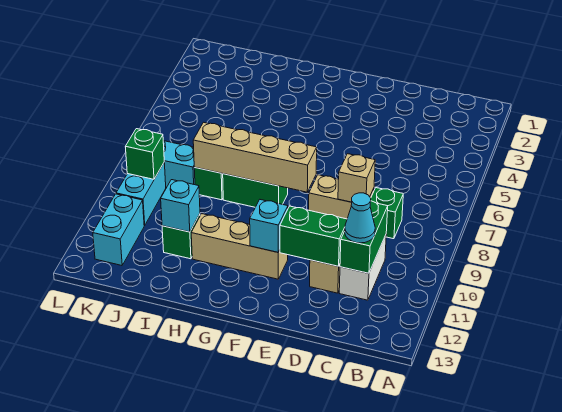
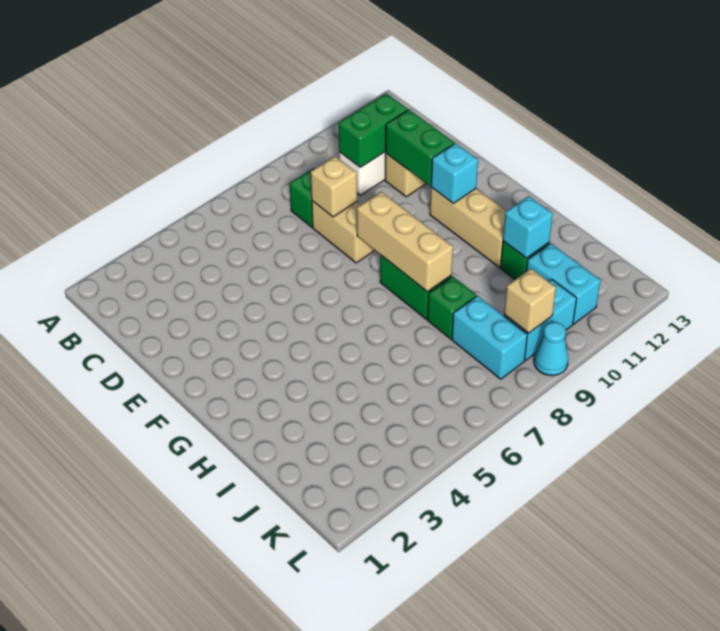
cyan 1x1 cone [345,193,375,243] -> cyan 1x1 cone moved to [534,322,568,376]
tan 1x4 brick [193,122,317,192] -> tan 1x3 brick [357,192,453,292]
green 1x1 brick [125,129,164,179] -> tan 1x1 brick [504,269,556,333]
cyan 1x2 brick [93,194,145,265] -> cyan 1x2 brick turned to [527,243,601,324]

